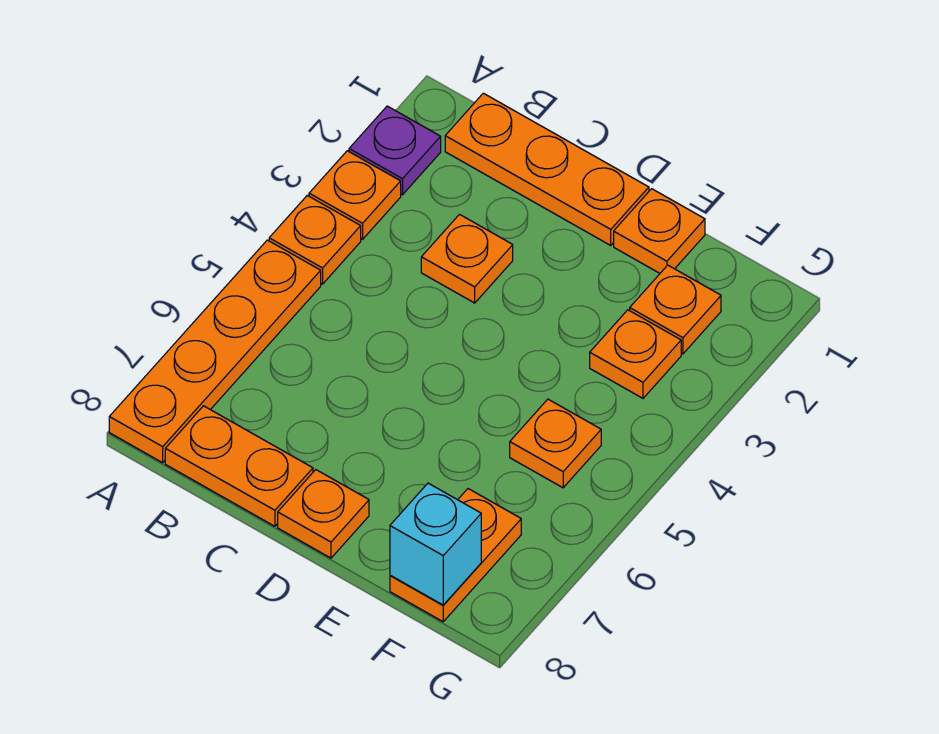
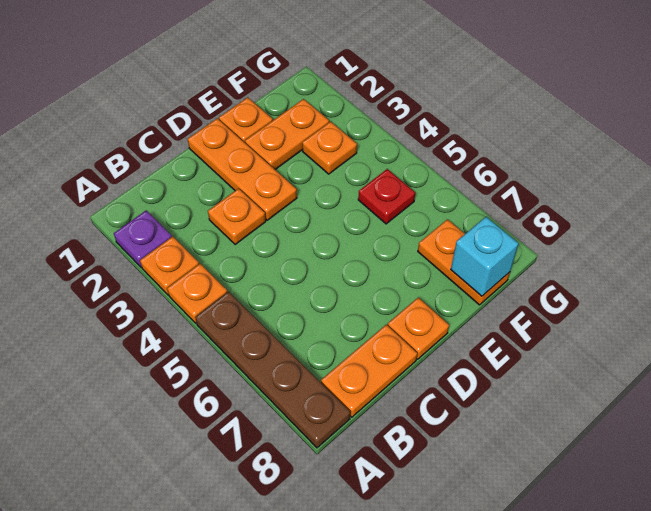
orange 1x4 plate [109,240,321,463] -> brown 1x4 plate [195,292,350,448]
orange 1x3 plate [445,93,649,245] -> orange 1x3 plate turned to [188,118,297,220]
orange 1x1 plate [630,265,721,354] -> orange 1x2 plate [245,99,329,169]
orange 1x1 plate [510,399,601,488] -> red 1x1 plate [358,169,415,224]

